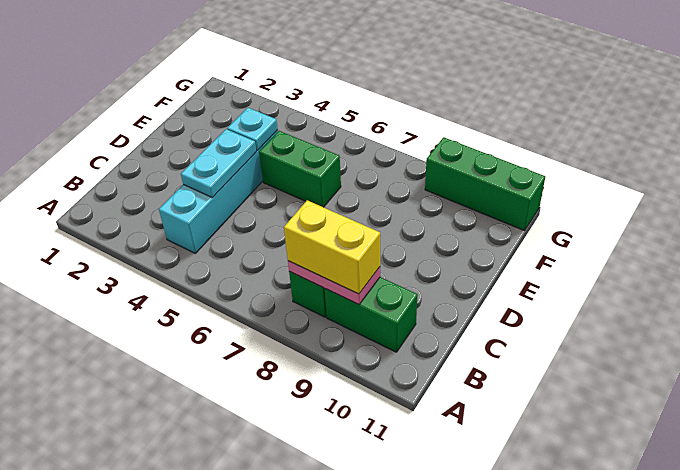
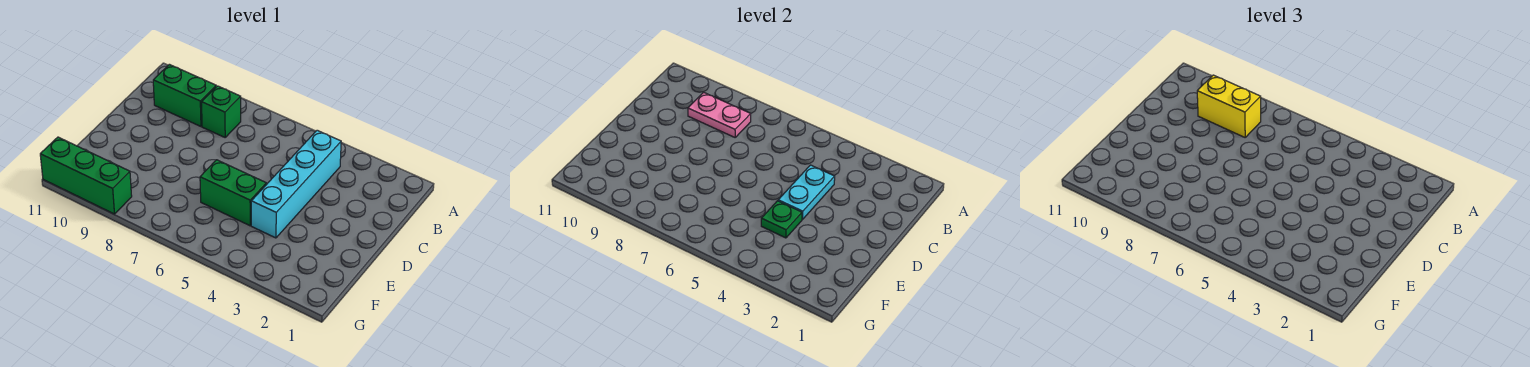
cyan 1x1 plate [227,108,278,151] -> green 1x1 plate [761,201,802,238]

